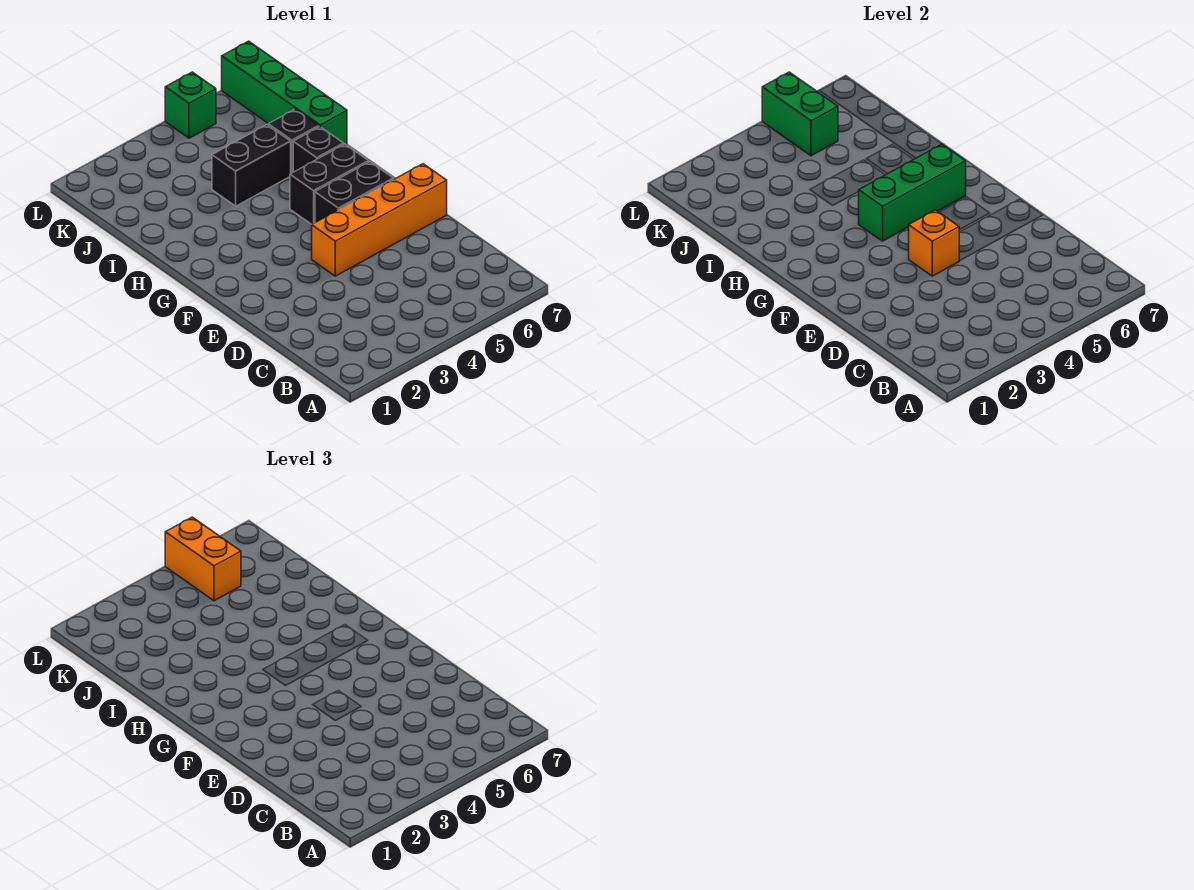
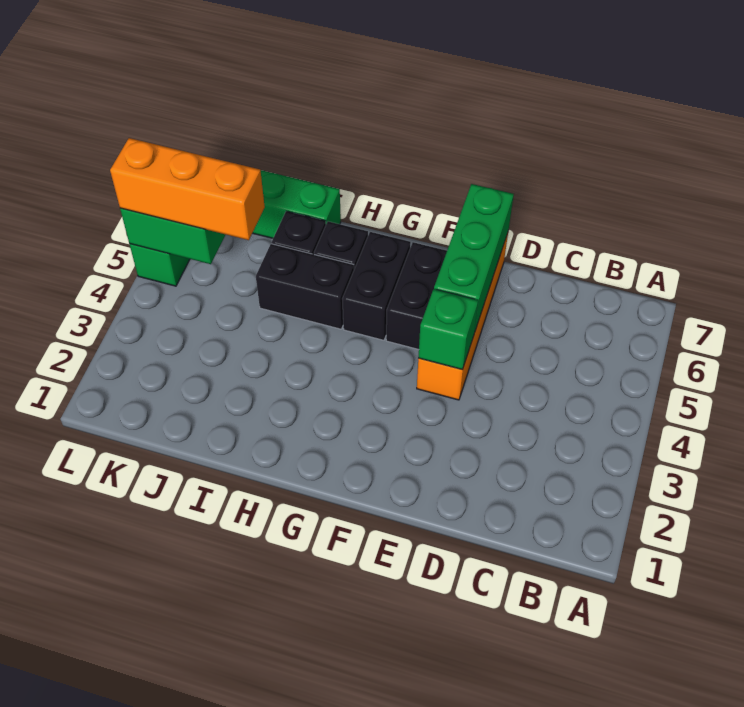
orange 1x1 brick [909,210,959,276] -> green 1x1 brick [418,289,478,370]
green 1x3 brick [858,144,966,241] -> green 1x3 brick moved to [434,184,514,330]
black 1x2 brick [212,125,291,206] -> black 1x2 brick turned to [256,244,354,329]
orange 1x2 brick [165,517,241,601] -> orange 1x3 brick [110,138,265,240]

